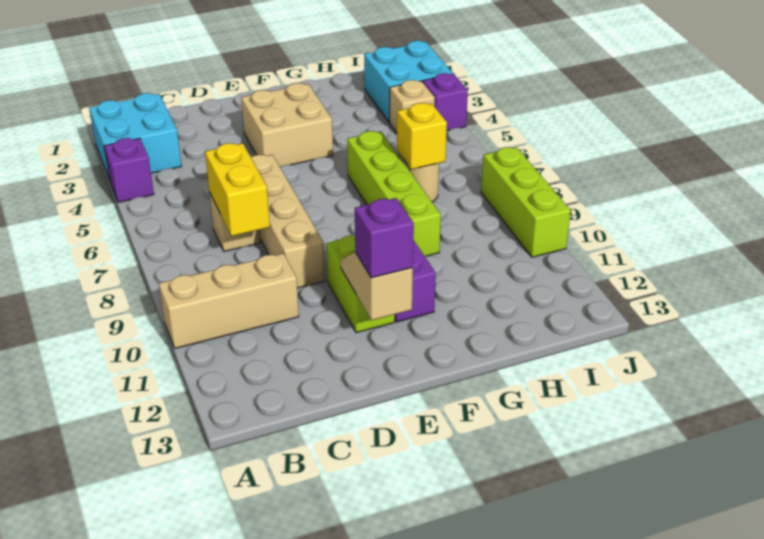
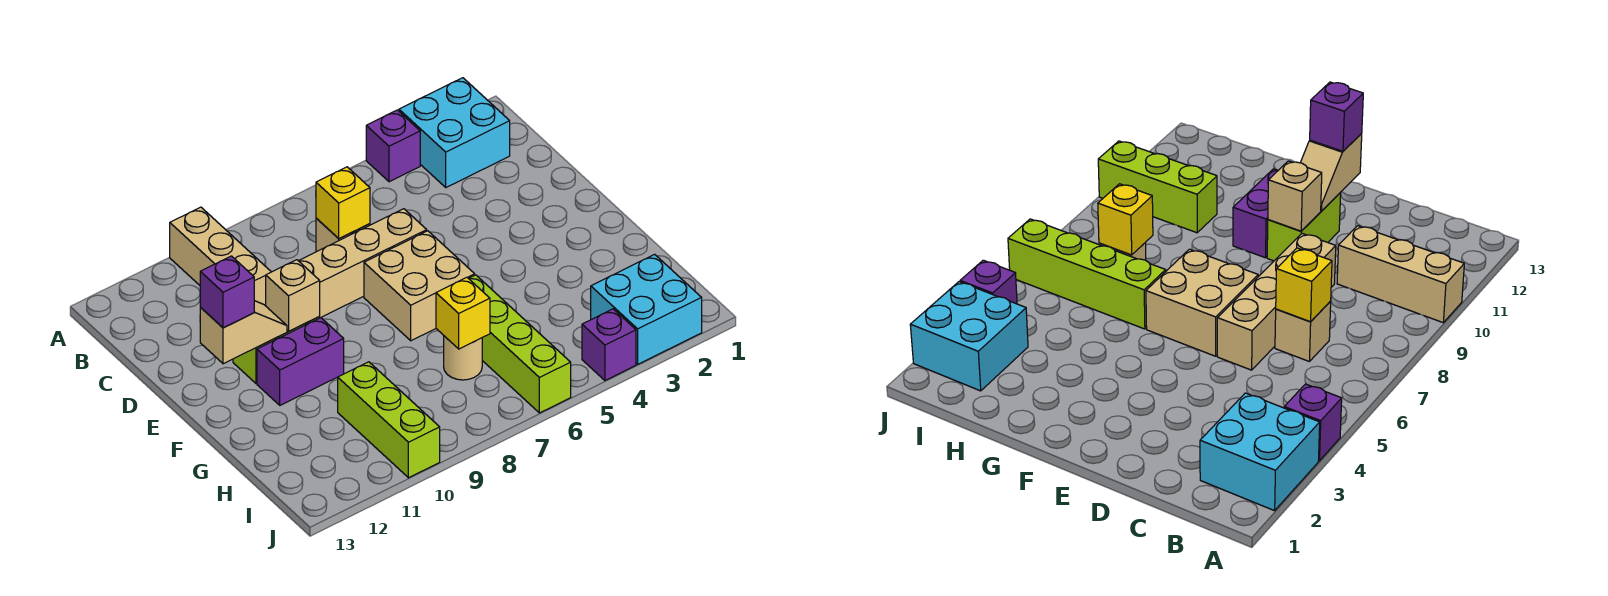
yellow 1x2 brick [205,143,270,236] -> yellow 1x1 brick [316,167,370,239]
tan 2x2 brick [241,83,333,166] -> tan 2x2 brick moved to [364,231,475,341]
lime 1x4 brick [347,131,441,256] -> lime 1x4 brick turned to [468,275,571,413]
tan 1x1 brick [390,80,435,133] -> tan 1x1 brick moved to [266,260,320,331]
lime 1x3 brick [481,147,571,257] -> lime 1x3 brick turned to [338,362,440,478]

